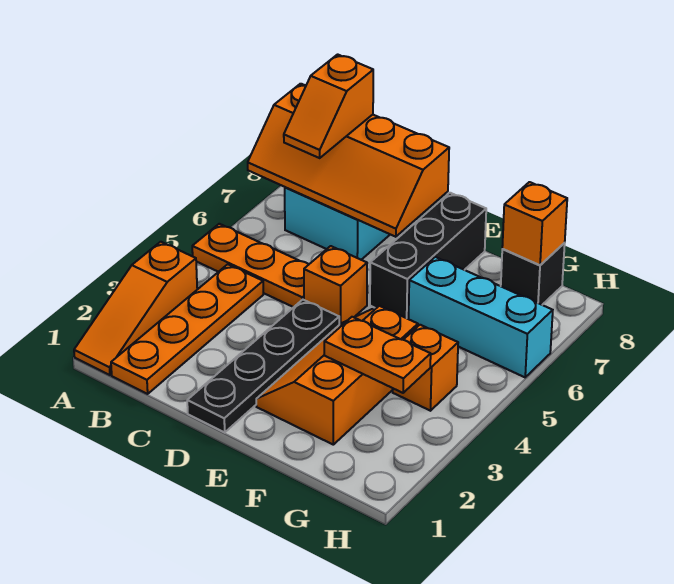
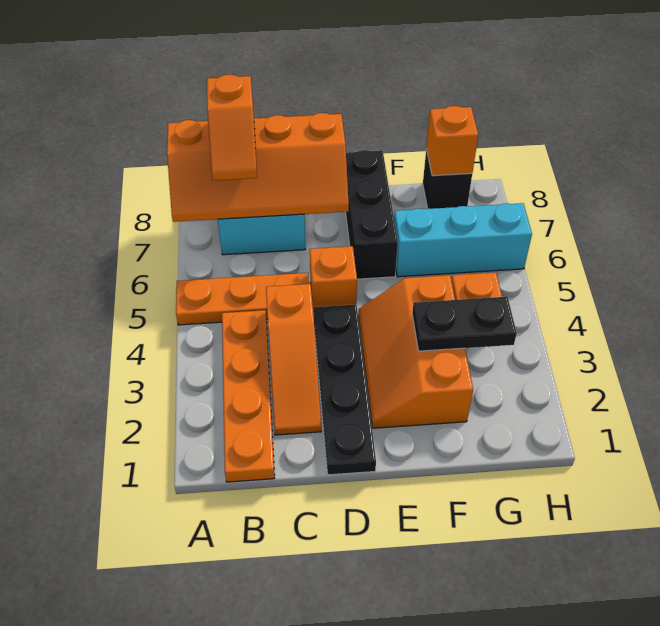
orange 1x3 slope [74,242,197,375] -> orange 1x3 slope moved to [266,284,321,435]
orange 1x2 plate [324,317,431,393] -> black 1x2 plate [412,297,517,351]

